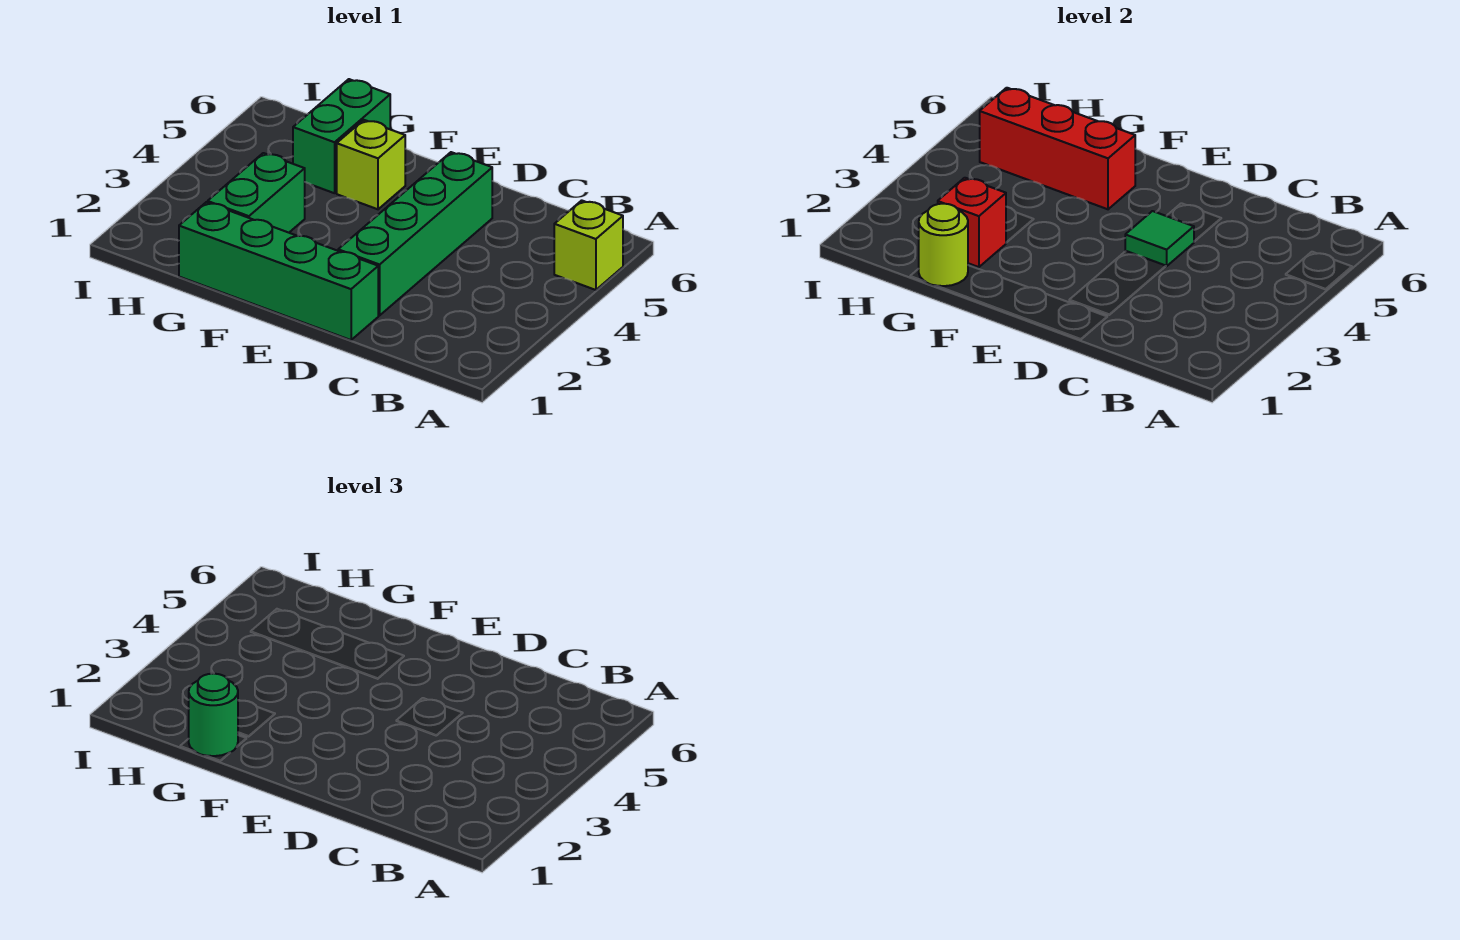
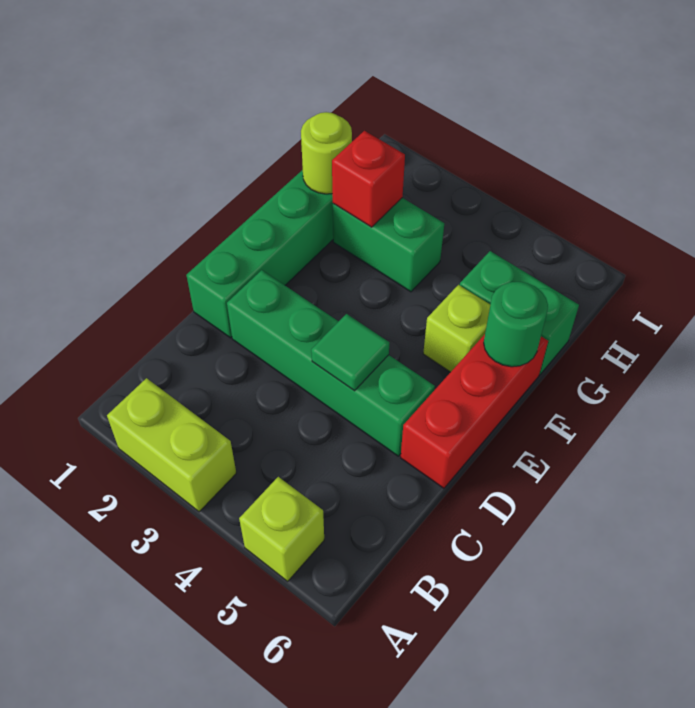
none -> lime 1x2 brick [107,378,236,512]
red 1x3 brick [980,88,1135,209] -> red 1x3 brick moved to [401,334,548,488]
green 1x1 round brick [189,674,238,756] -> green 1x1 round brick moved to [484,282,548,367]

